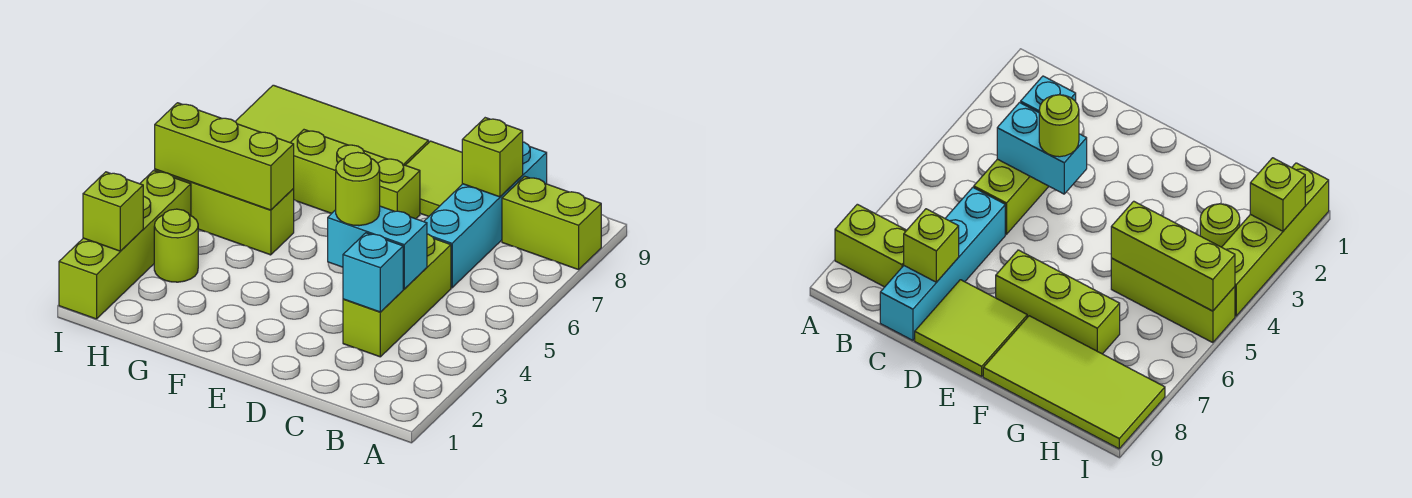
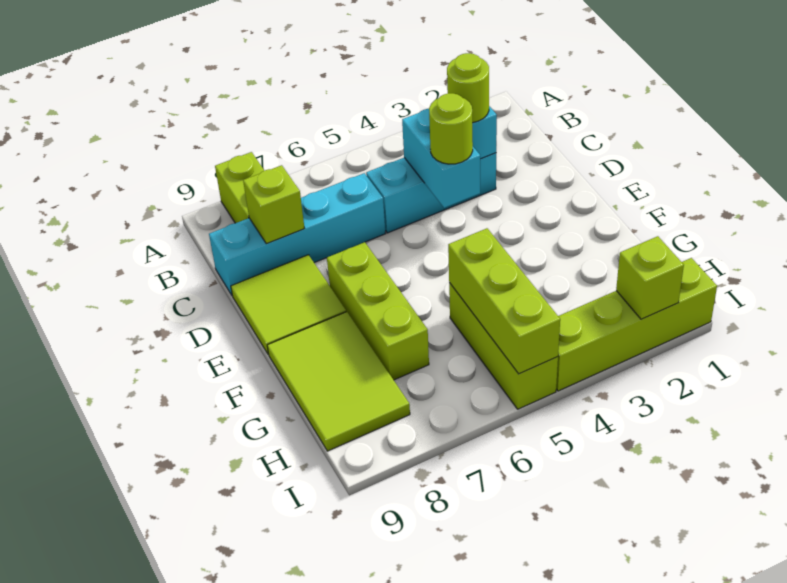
lime 1x3 brick [343,234,451,357] -> cyan 1x3 brick [366,153,496,233]
lime 2x4 tile [235,85,429,165] -> lime 2x3 tile [267,312,410,451]
lime 1x1 round brick [154,209,198,282] -> lime 1x1 round brick moved to [447,53,489,123]

